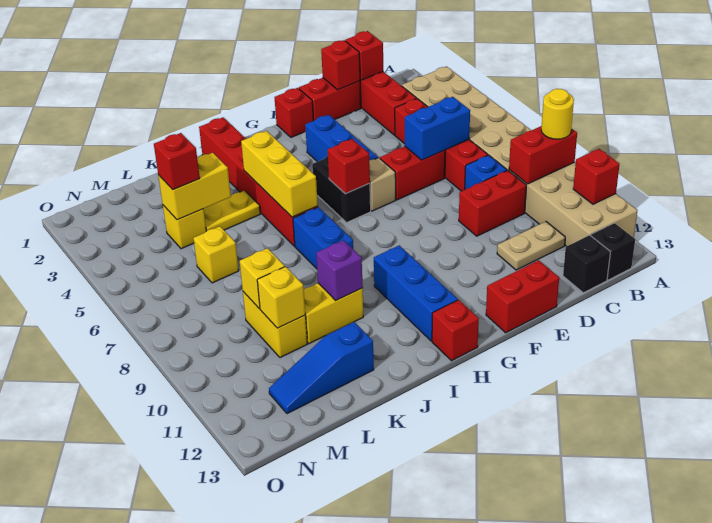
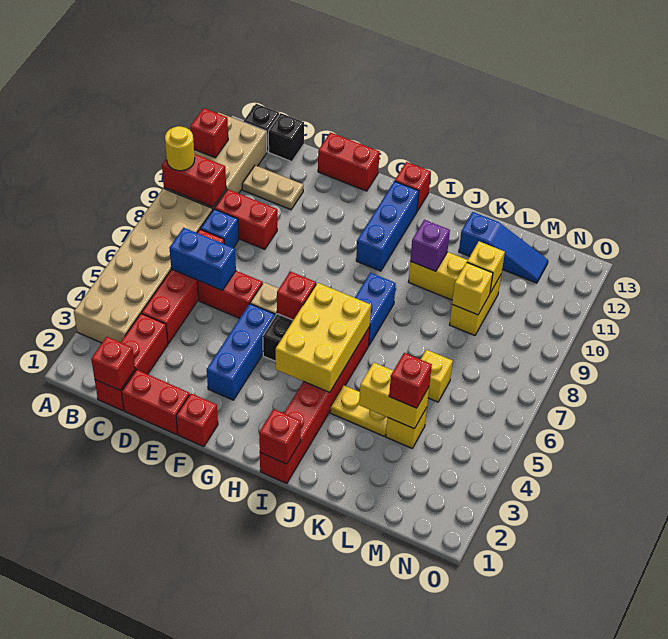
red 1x1 brick [321,40,360,90] -> red 1x1 brick moved to [259,409,301,464]
yellow 1x3 brick [241,131,318,217] -> yellow 2x3 brick [276,283,371,392]

